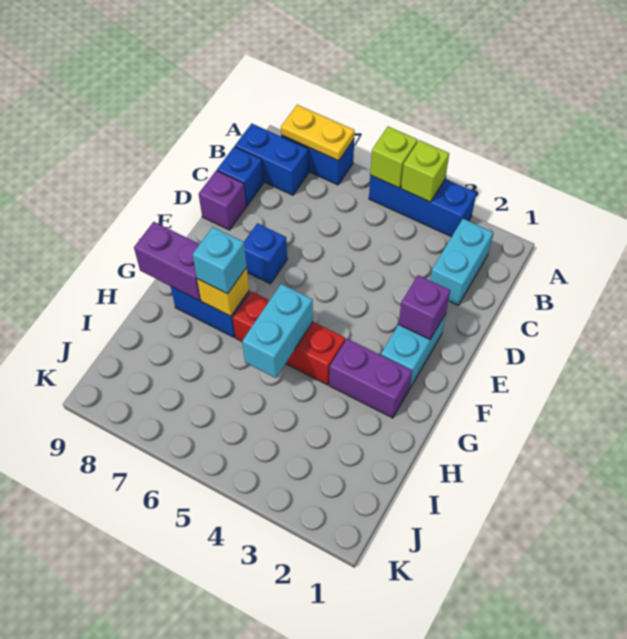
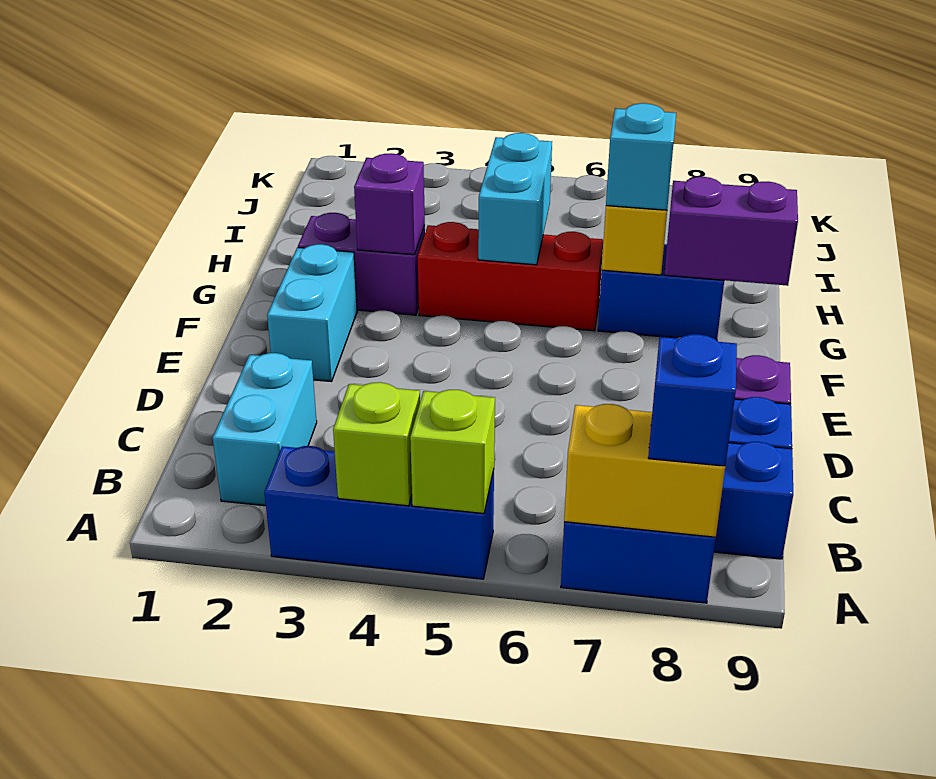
yellow 1x2 plate [281,105,355,161] -> yellow 1x2 brick [564,404,725,537]
purple 1x1 brick [399,275,450,339] -> purple 1x1 brick moved to [354,153,425,255]
blue 1x1 brick [244,223,287,284] -> blue 1x1 brick moved to [648,334,737,466]

